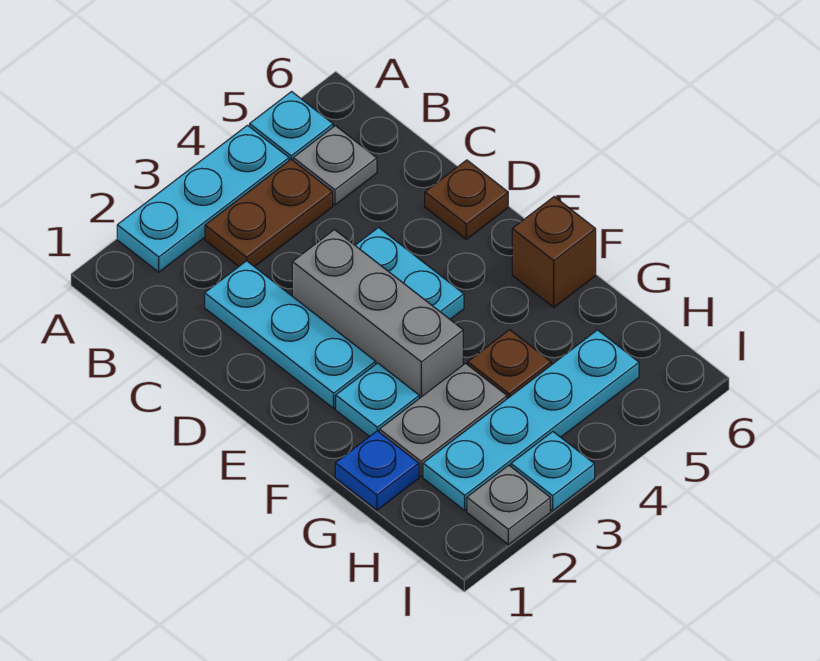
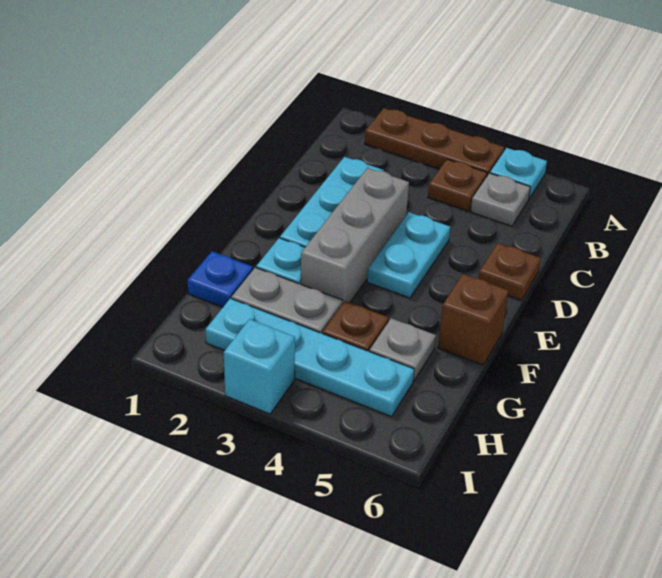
cyan 1x3 plate [117,125,289,272] -> brown 1x3 plate [365,108,504,176]
brown 1x2 plate [205,159,333,267] -> brown 1x1 plate [428,159,487,211]
grey 1x1 plate [467,465,550,545] -> grey 1x1 plate moved to [370,318,436,381]
cyan 1x1 plate [511,432,595,511] -> cyan 1x1 brick [224,319,295,414]

